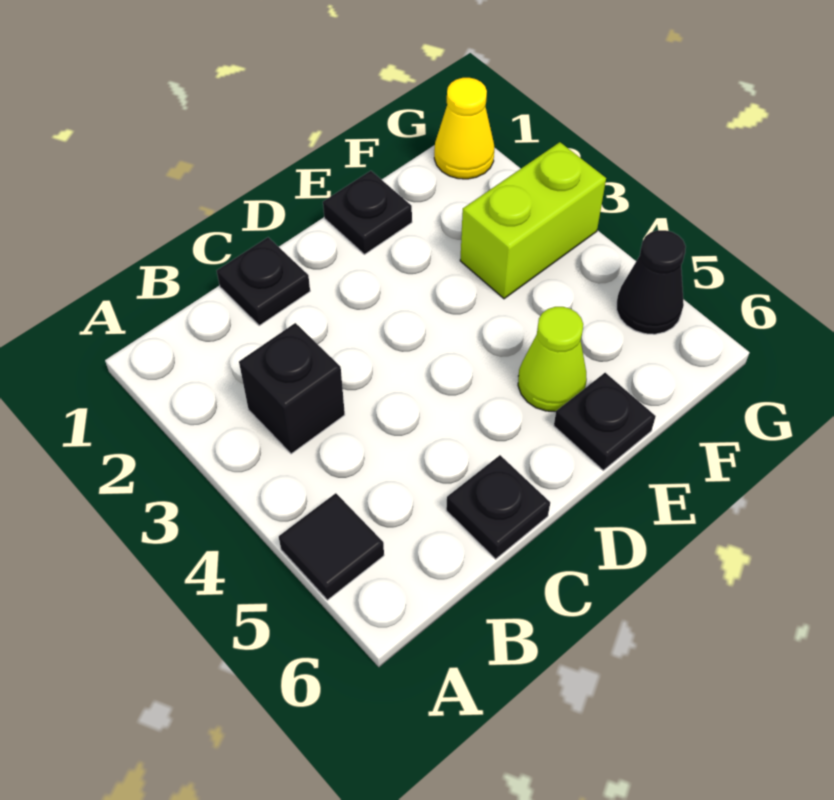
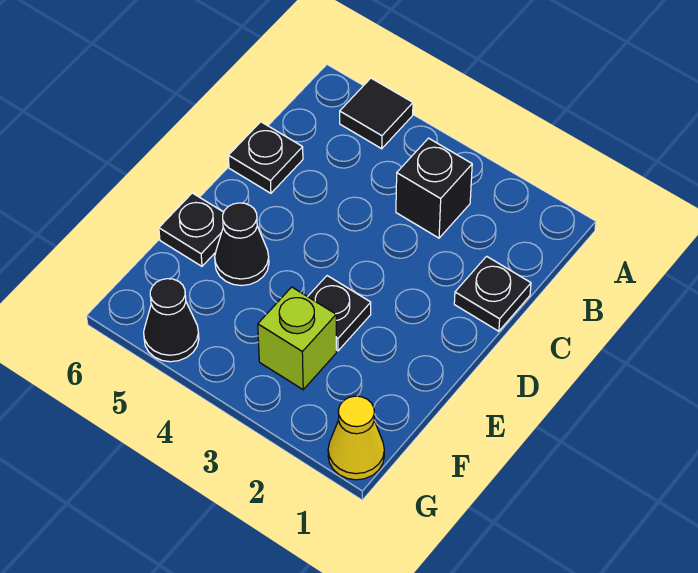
black 1x1 plate [323,171,412,254] -> black 1x1 plate moved to [308,276,371,351]
lime 1x1 cone [518,307,587,412] -> black 1x1 cone [215,203,269,286]
lime 1x2 brick [460,142,606,299] -> lime 1x1 brick [258,287,336,390]

